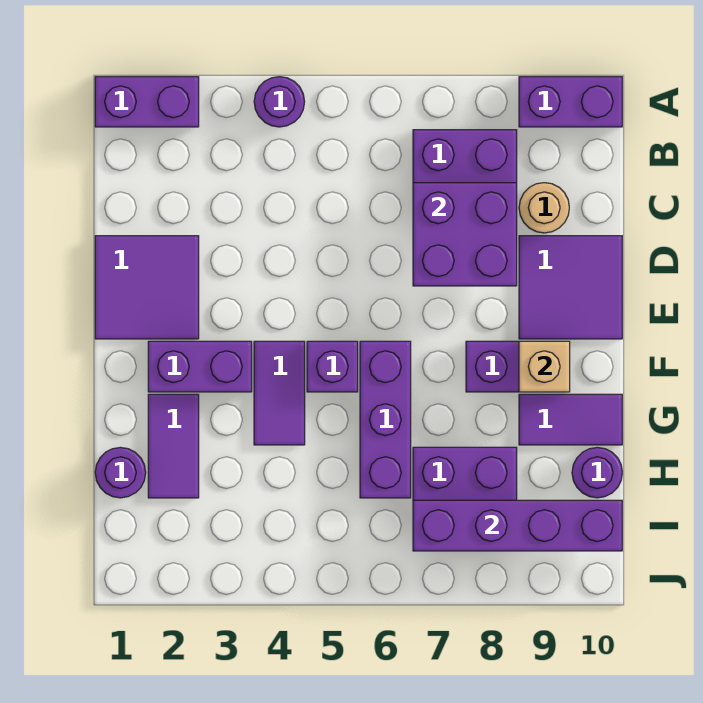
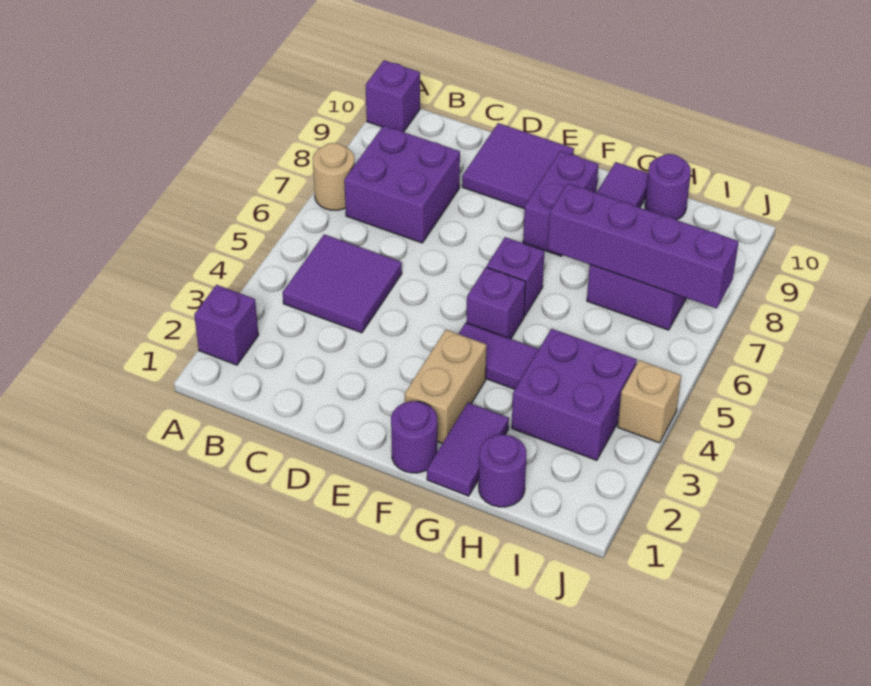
purple 1x2 brick [95,77,199,127] -> purple 1x1 brick [194,285,258,365]
purple 1x1 round brick [254,77,305,127] -> purple 1x1 round brick moved to [391,401,437,473]
purple 1x2 brick [519,77,622,127] -> purple 1x1 brick [366,60,420,132]
purple 2x2 brick [413,183,517,286] -> purple 2x2 brick moved to [512,329,637,460]
tan 1x1 round brick [519,183,569,233] -> tan 1x1 round brick moved to [313,143,355,210]
purple 2x2 tile [95,236,199,339] -> purple 2x2 tile moved to [282,234,402,333]
purple 1x2 brick [148,341,252,392] -> tan 1x2 brick [405,330,486,443]
purple 1x3 brick [360,341,411,498] -> purple 1x1 brick [487,237,545,316]
tan 1x1 brick [519,341,570,392] -> tan 1x1 brick moved to [618,360,681,443]
purple 1x2 tile [148,394,199,498] -> purple 1x2 tile turned to [427,403,509,496]
purple 1x4 brick [413,500,622,551] -> purple 1x4 brick turned to [548,183,739,308]

